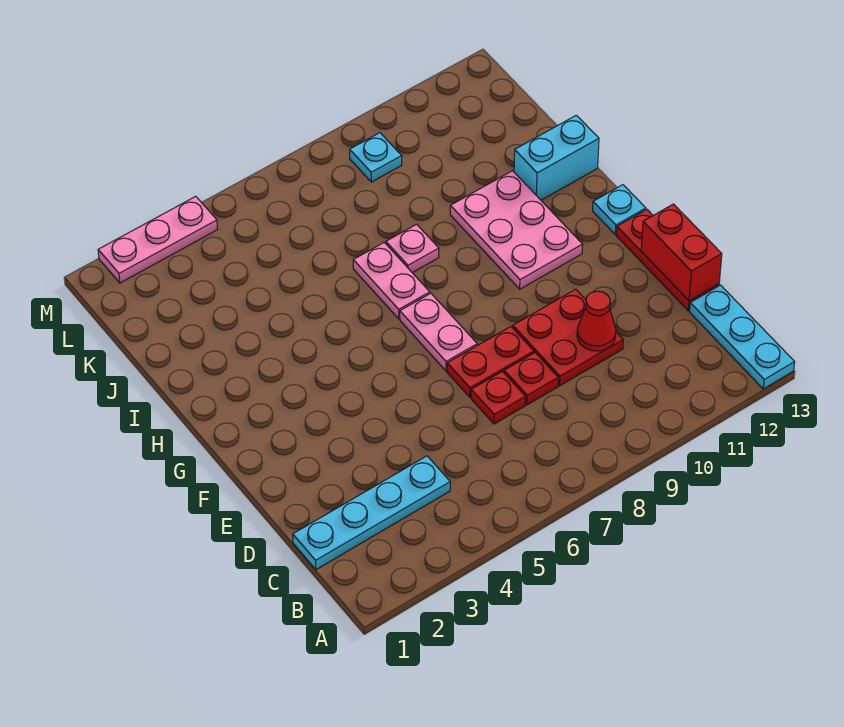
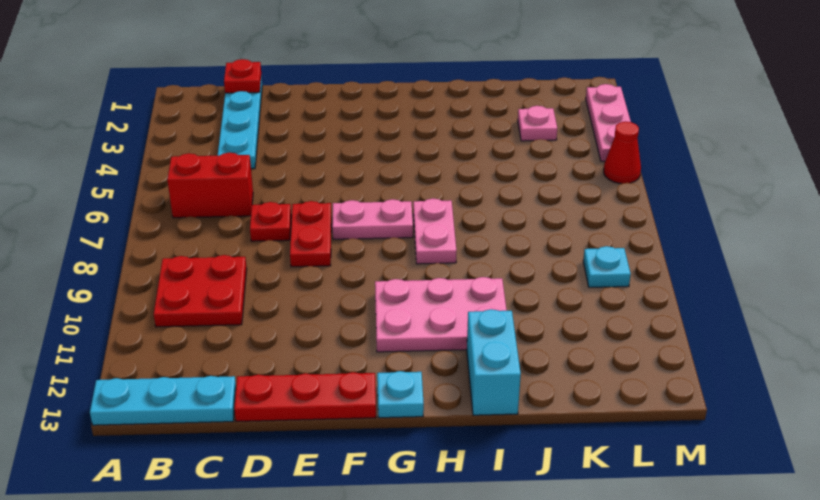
red 1x1 plate [504,353,558,405] -> red 1x1 plate moved to [224,59,261,93]
red 2x2 plate [513,289,623,386] -> red 2x2 plate moved to [154,255,247,327]
red 1x1 cone [577,291,616,351] -> red 1x1 cone moved to [604,122,641,184]
red 1x2 brick [641,204,722,301] -> red 1x2 brick moved to [167,153,253,218]
pink 1x2 plate [353,243,430,319] -> pink 1x2 plate turned to [413,198,456,264]
pink 1x1 plate [386,224,439,273] -> pink 1x1 plate moved to [518,106,557,141]

